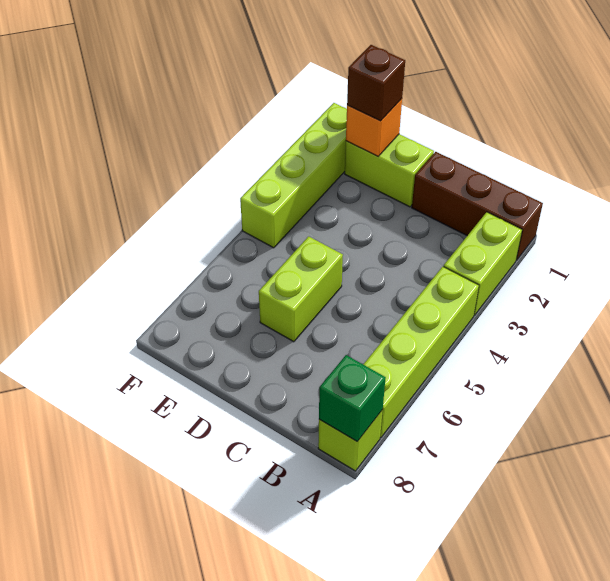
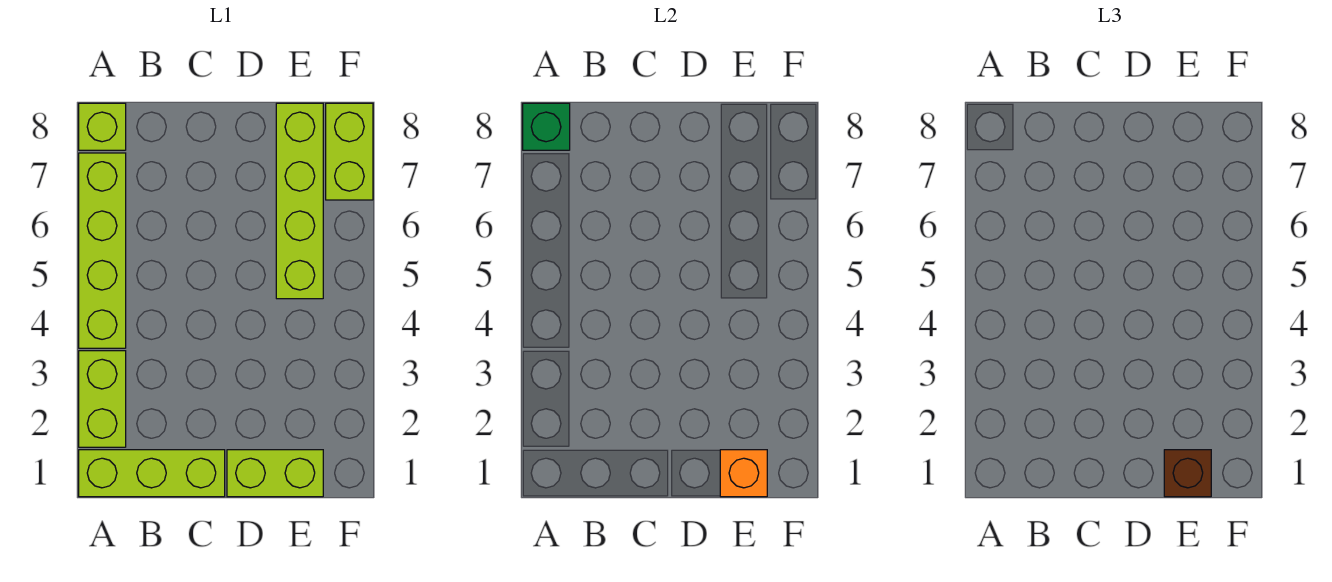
brown 1x3 brick [412,152,543,260] -> lime 1x3 brick [79,450,225,497]
lime 1x2 brick [259,236,343,342] -> lime 1x2 brick moved to [326,103,373,200]
lime 1x4 brick [240,103,347,248] -> lime 1x4 brick moved to [276,103,323,299]

